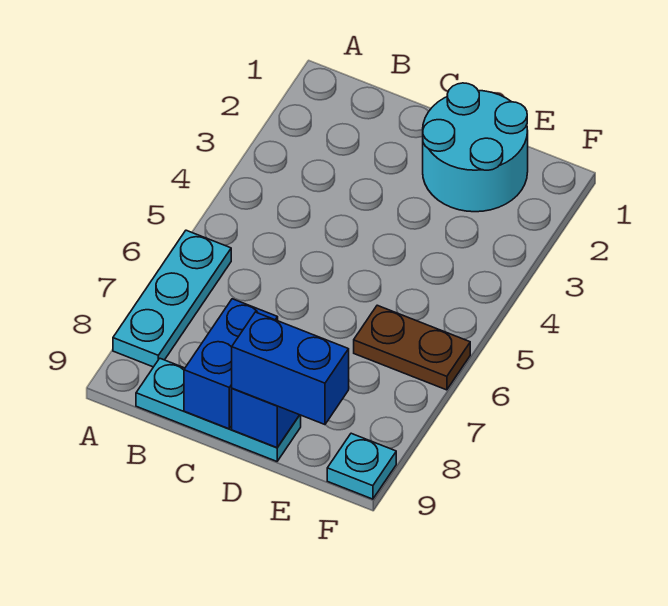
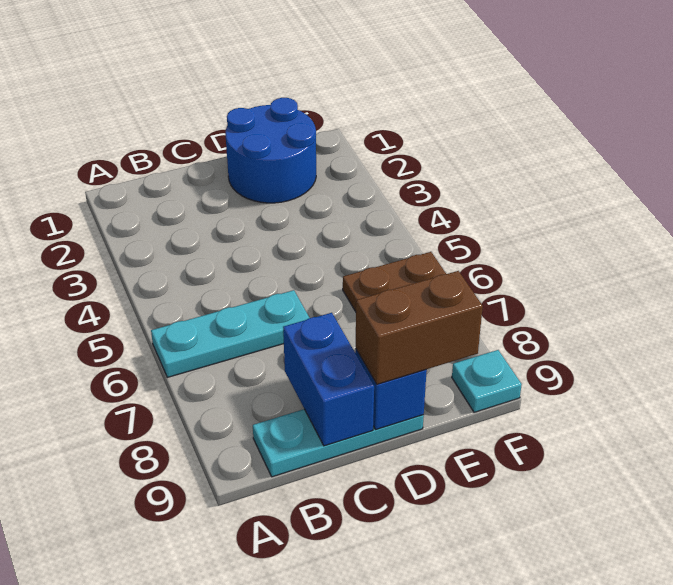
cyan 1x3 plate [113,230,231,367] -> cyan 1x3 plate turned to [151,290,309,377]
cyan 2x2 round brick [423,83,528,212] -> blue 2x2 round brick [225,98,316,203]
blue 1x2 brick [232,312,349,425] -> brown 1x2 brick [356,271,483,384]

